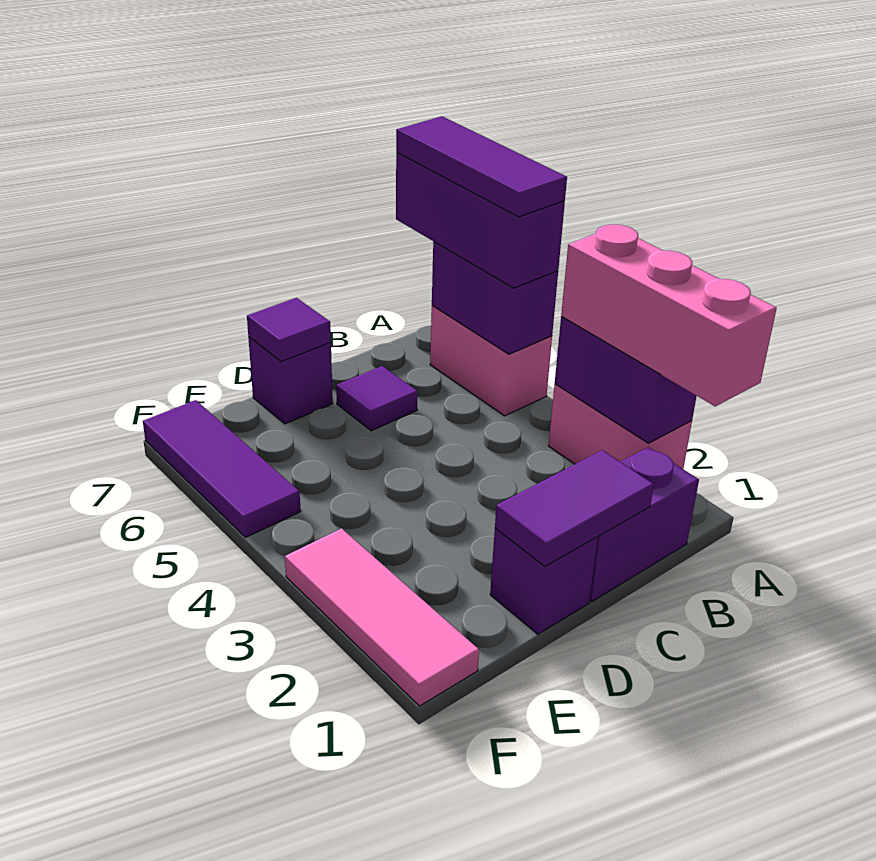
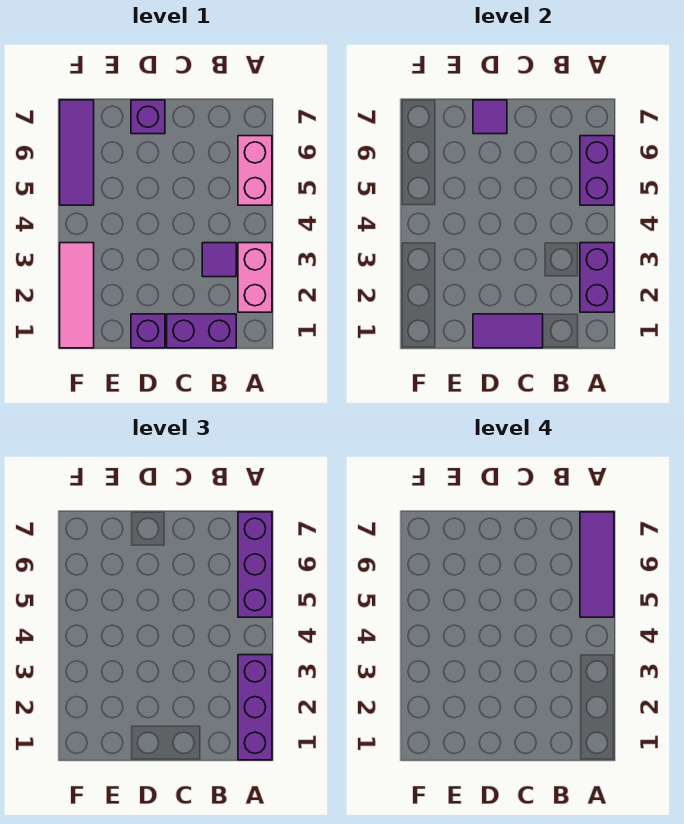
pink 1x3 brick [561,224,777,406] -> purple 1x3 brick [238,655,272,760]
purple 1x1 tile [336,366,418,431] -> purple 1x1 tile moved to [202,243,236,277]

